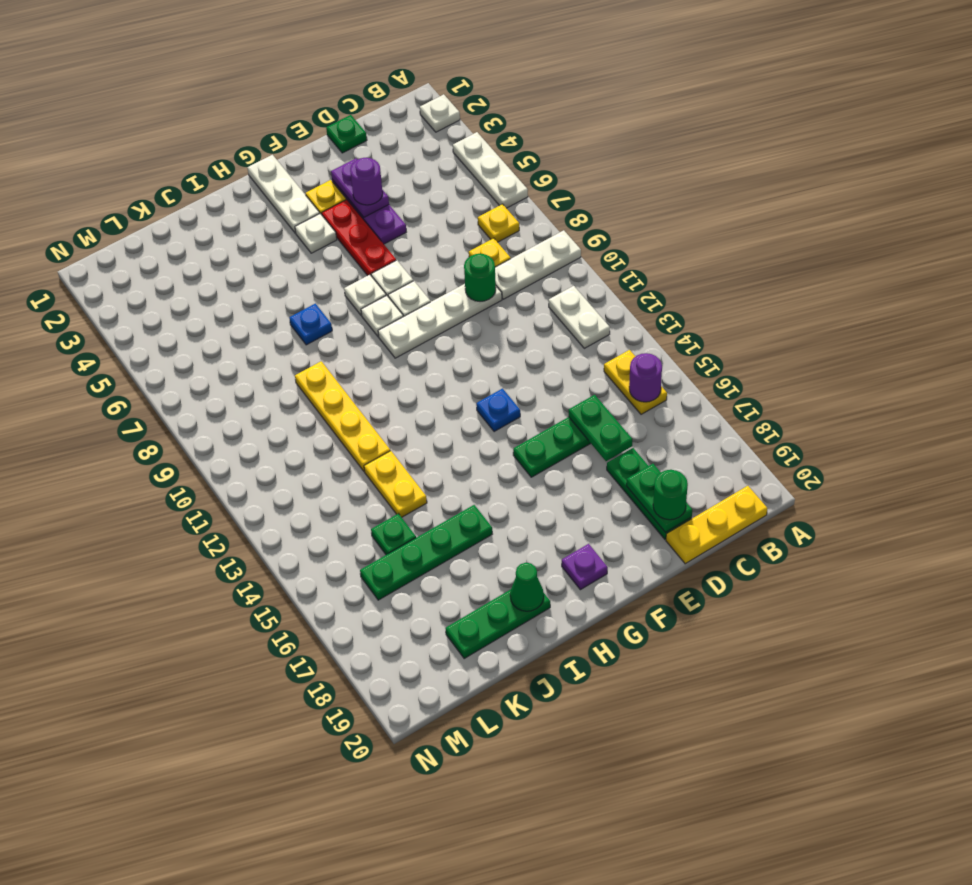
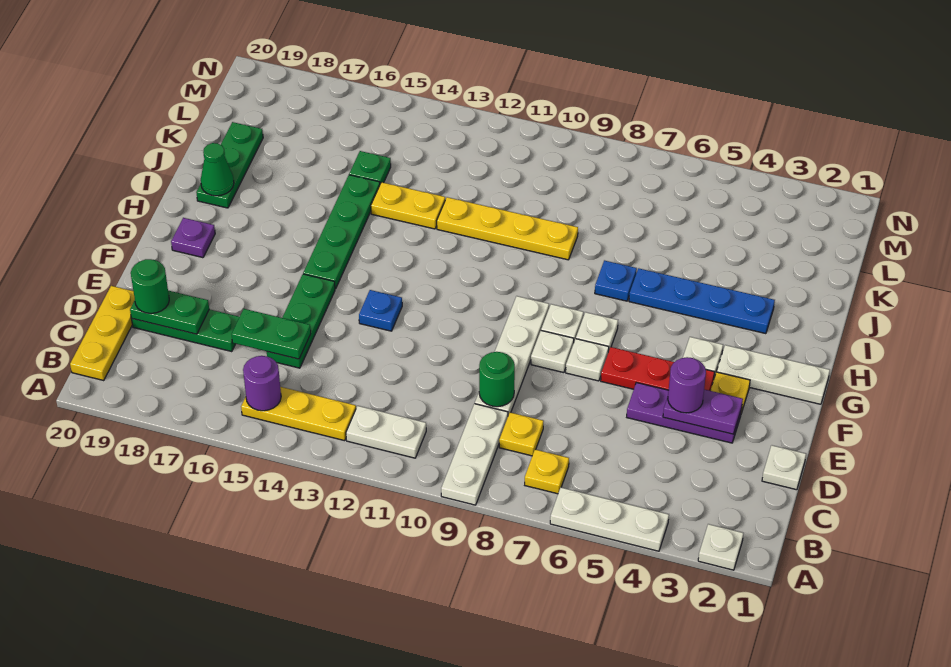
yellow 1x2 plate [604,350,667,414] -> yellow 1x3 plate [241,387,356,441]
green 1x1 plate [326,115,367,153] -> white 1x1 plate [762,445,806,490]
none -> blue 1x4 plate [629,268,775,334]
green 1x4 plate [360,505,492,600] -> green 1x4 plate moved to [303,175,380,289]

